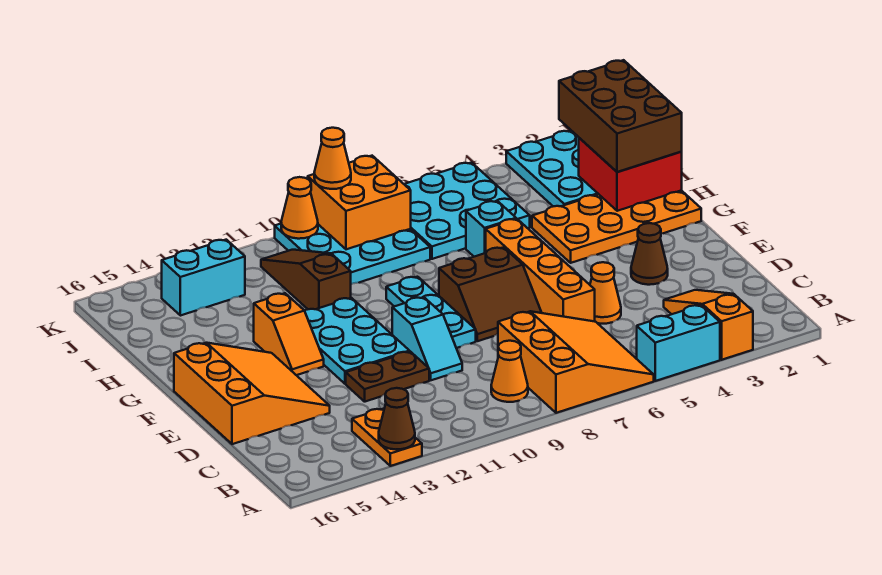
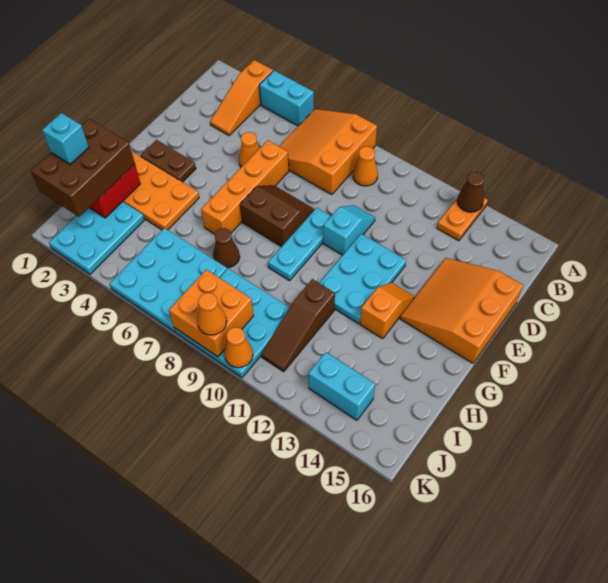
brown 1x2 plate [346,352,429,402] -> brown 1x2 plate moved to [140,140,196,182]
brown 1x1 cone [631,223,668,285] -> brown 1x1 cone moved to [213,228,240,268]
cyan 1x1 brick [466,201,516,257] -> cyan 1x1 brick moved to [42,113,89,164]

